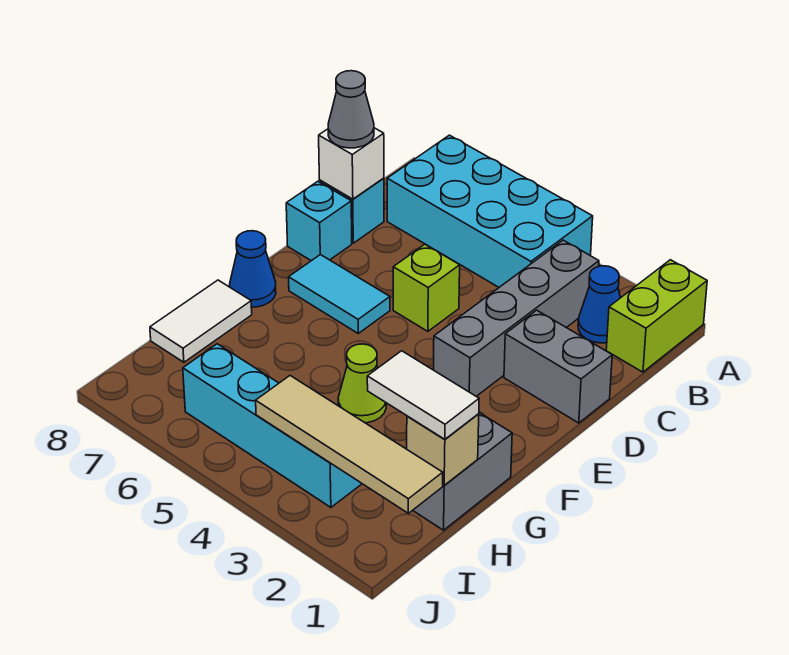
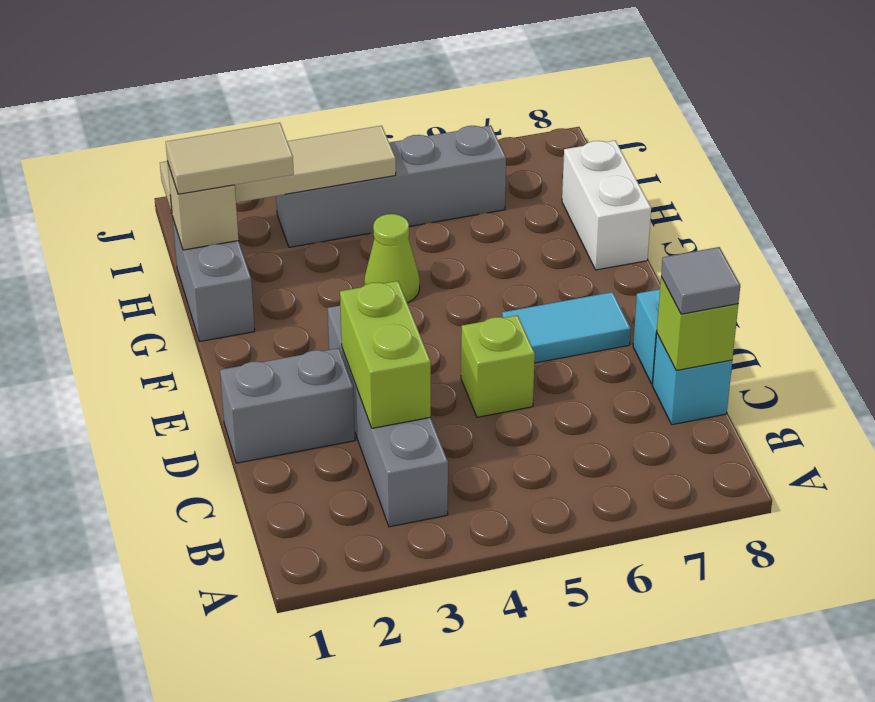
lime 1x2 brick [606,260,707,372] -> lime 1x2 brick moved to [340,281,431,428]
cyan 2x4 brick [387,135,593,287] -> none
blue 1x1 cone [578,266,620,343] -> none
white 1x1 brick [319,128,384,199] -> lime 1x1 brick [657,277,738,371]
grey 1x1 cone [328,71,374,148] -> grey 1x1 tile [661,247,740,314]
blue 1x1 cone [230,231,276,307] -> none
white 1x2 tile [150,280,252,362] -> white 1x2 brick [562,141,651,270]
white 1x2 tile [367,351,479,439] -> tan 1x2 tile [166,123,294,194]
cyan 1x4 brick [183,344,362,507] -> grey 1x4 brick [276,125,506,247]

